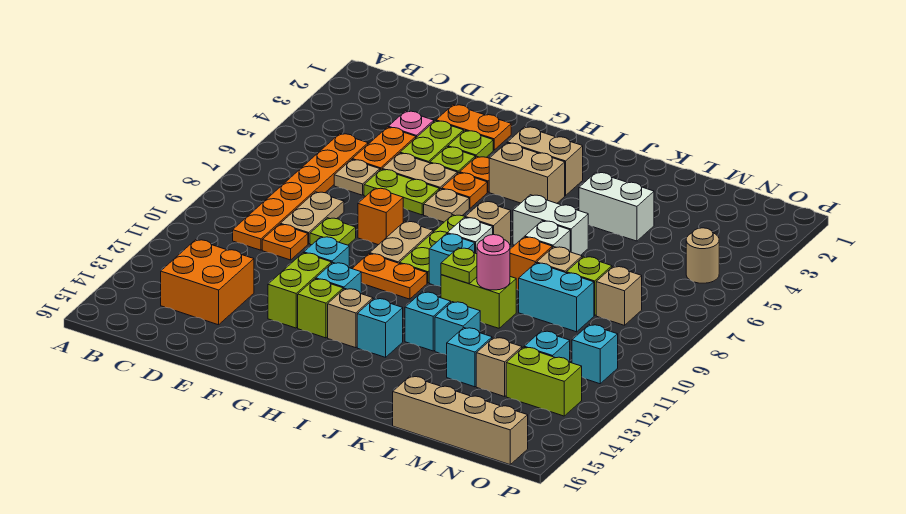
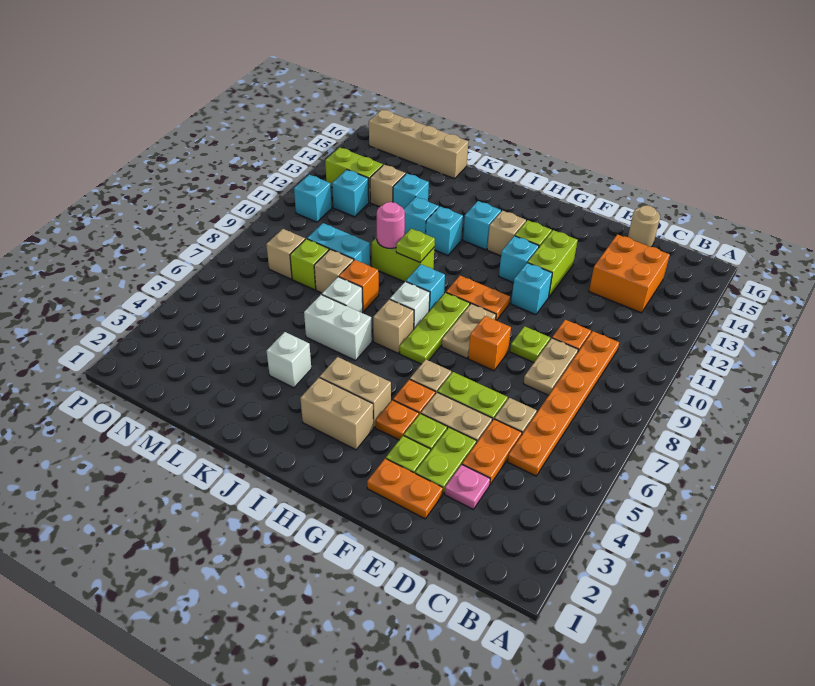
white 1x2 brick [579,172,654,241] -> white 1x1 brick [267,332,311,388]
tan 1x1 round brick [686,228,719,283] -> tan 1x1 round brick moved to [628,205,660,247]

